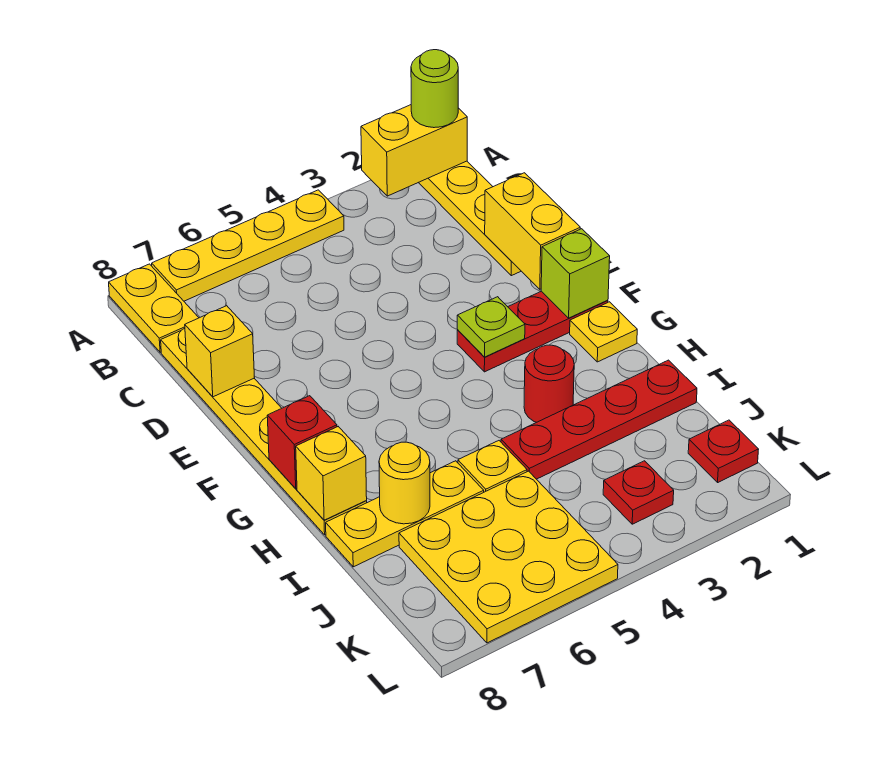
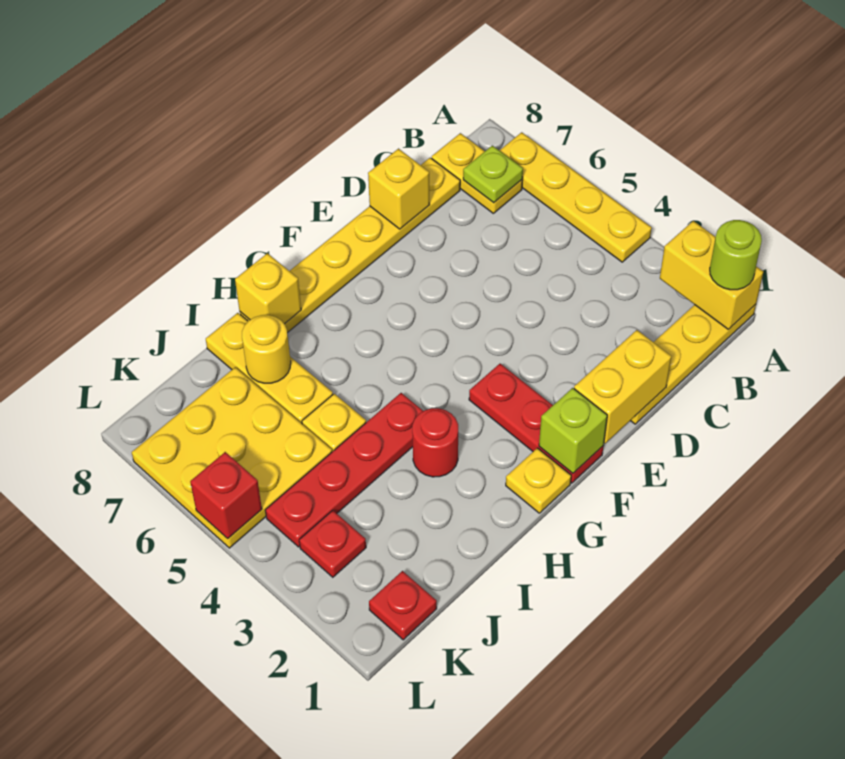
yellow 1x2 plate [109,264,199,352] -> yellow 1x2 plate turned to [432,133,522,213]
lime 1x1 plate [457,297,525,357] -> lime 1x1 plate moved to [463,146,523,203]
red 1x1 brick [267,396,337,489] -> red 1x1 brick moved to [190,452,262,539]
red 1x4 plate [501,360,697,479] -> red 1x4 plate turned to [265,393,423,547]

